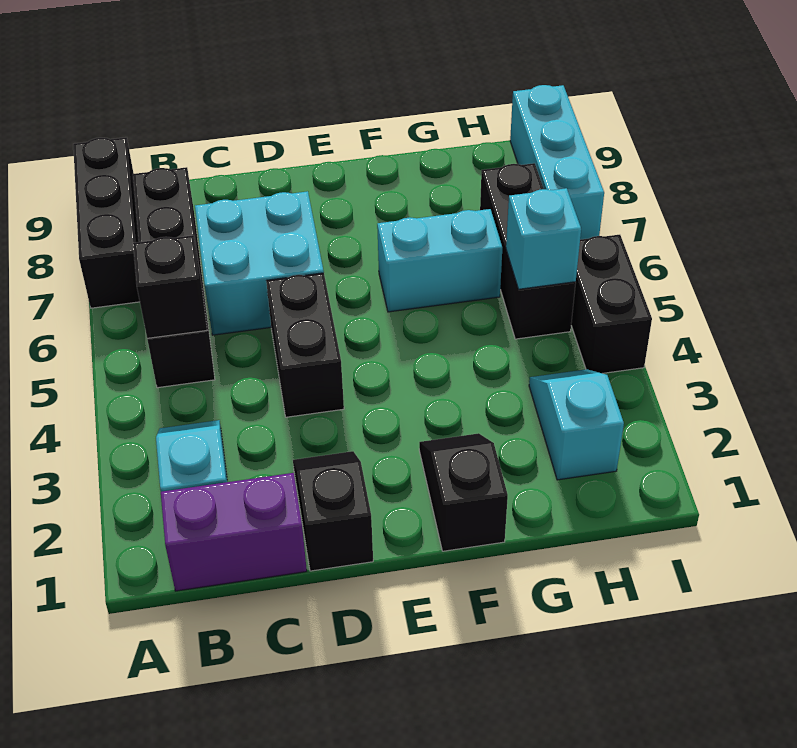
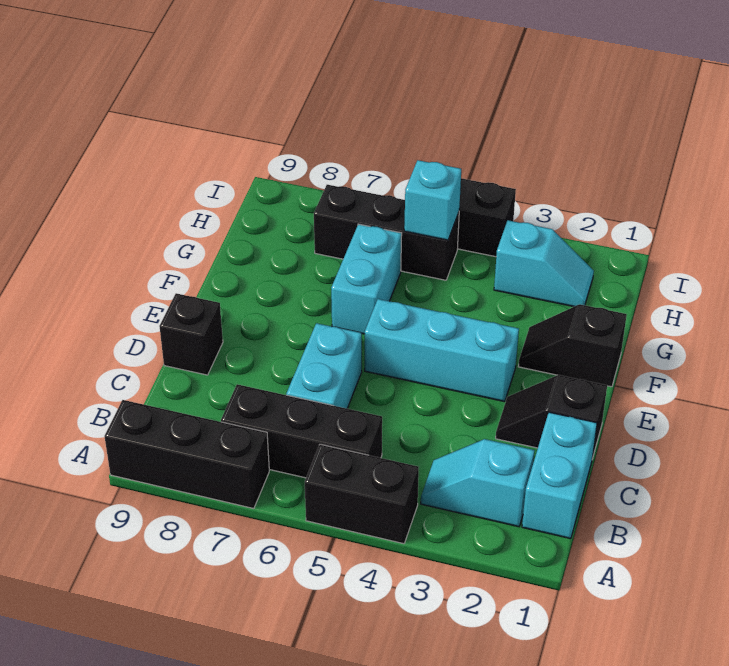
purple 1x2 brick [161,473,307,591] -> cyan 1x2 brick [522,412,597,539]
black 1x4 brick [133,167,215,388] -> black 1x3 brick [221,384,382,478]
black 1x1 brick [133,235,207,338] -> black 1x1 brick moved to [159,293,223,375]
cyan 2x2 brick [195,191,324,335] -> cyan 1x2 brick [286,323,362,408]
black 1x2 brick [266,273,344,417] -> black 1x2 brick moved to [305,444,419,544]
cyan 1x2 slope [529,369,624,480] -> cyan 1x2 slope turned to [494,220,594,307]
cyan 1x3 brick [510,85,604,240] -> cyan 1x3 brick moved to [365,299,519,402]

